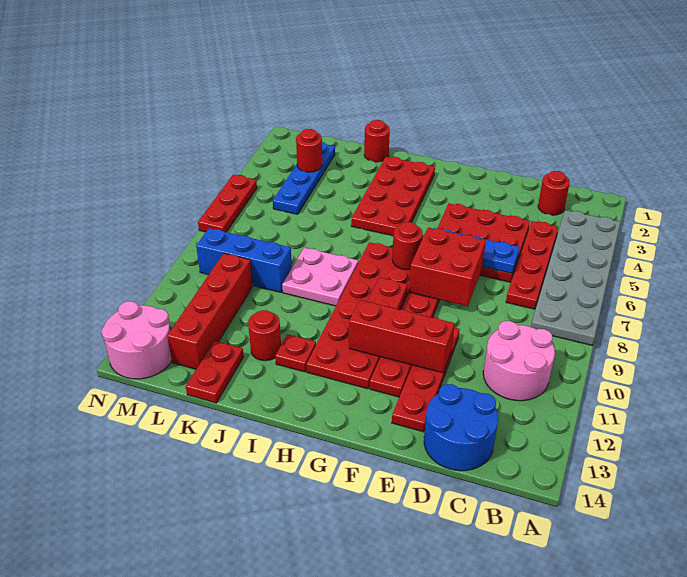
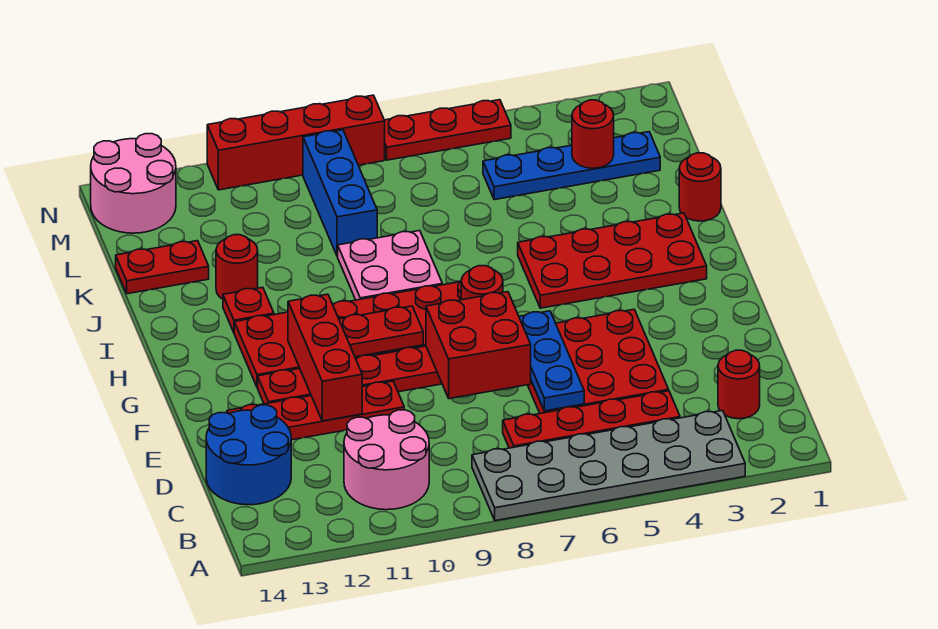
red 1x4 brick [167,253,253,369] -> red 1x4 brick moved to [207,95,385,190]

